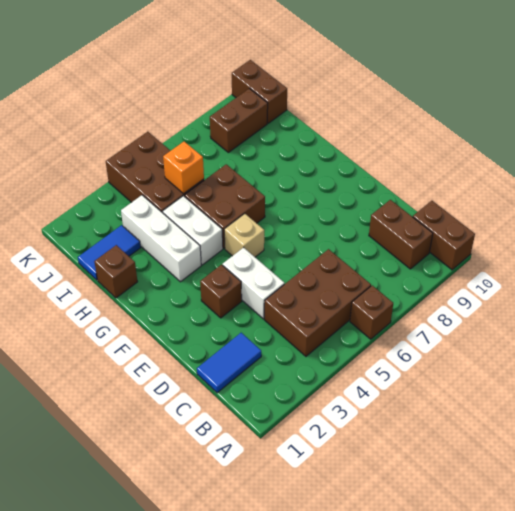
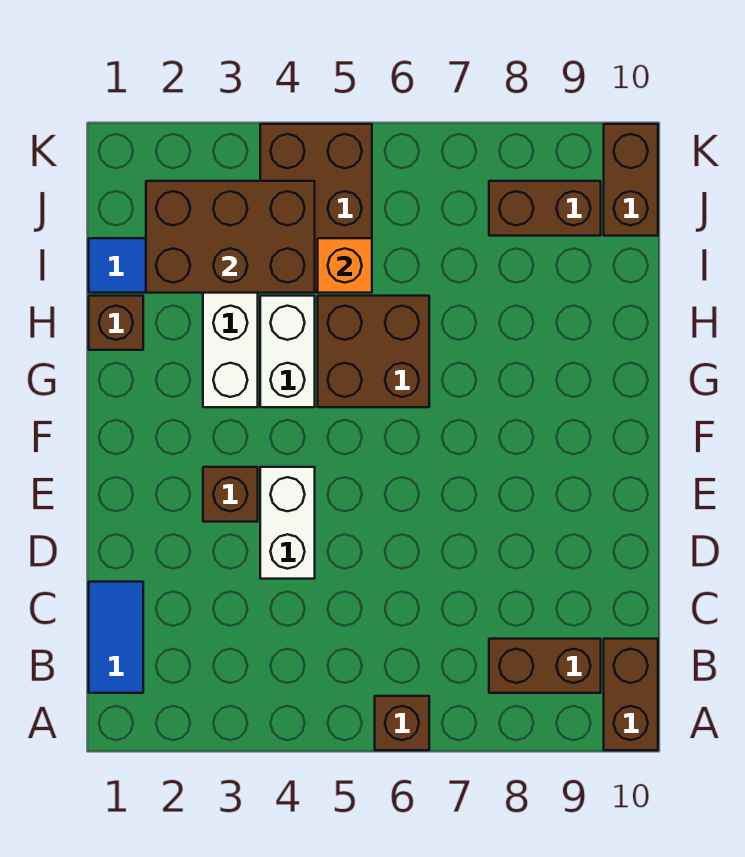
brown 2x3 brick [264,249,371,356] -> brown 2x3 brick moved to [146,181,315,293]
brown 1x2 brick [369,200,433,269] -> brown 1x2 brick turned to [489,639,601,693]
blue 1x2 tile [197,333,261,393] -> blue 1x2 tile turned to [89,582,143,693]
tan 1x1 brick [224,214,264,257] -> none

